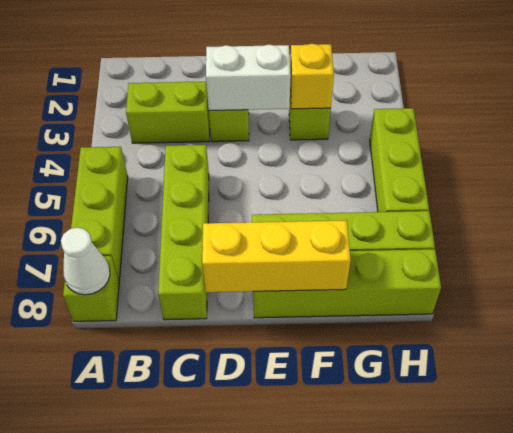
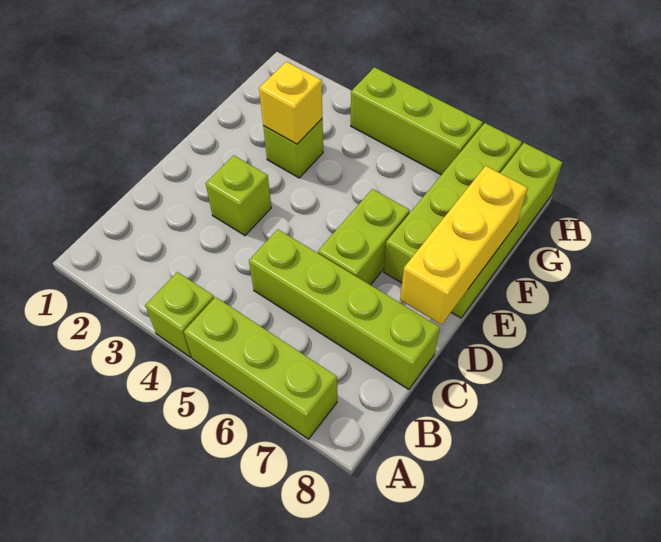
lime 1x1 brick [63,256,119,321] -> lime 1x1 brick moved to [145,272,214,357]
white 1x1 cone [61,228,110,295] -> none
lime 1x2 brick [126,81,210,143] -> lime 1x2 brick moved to [318,189,410,285]
white 1x2 brick [206,45,291,111] -> none

